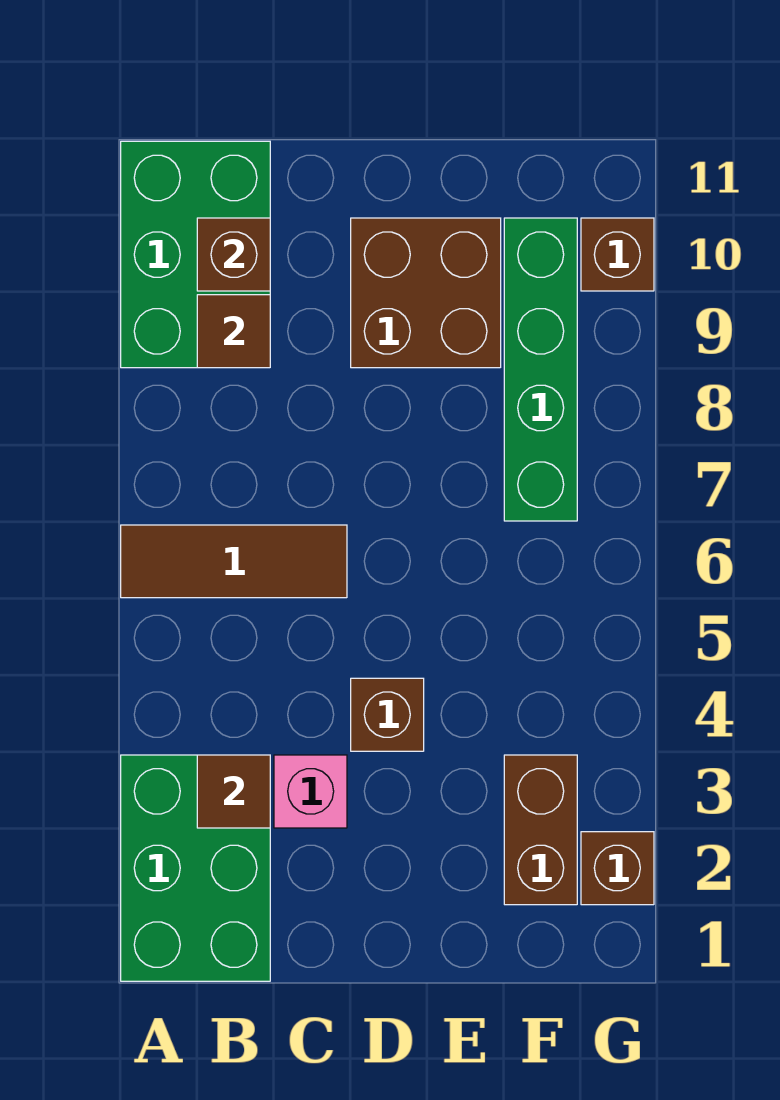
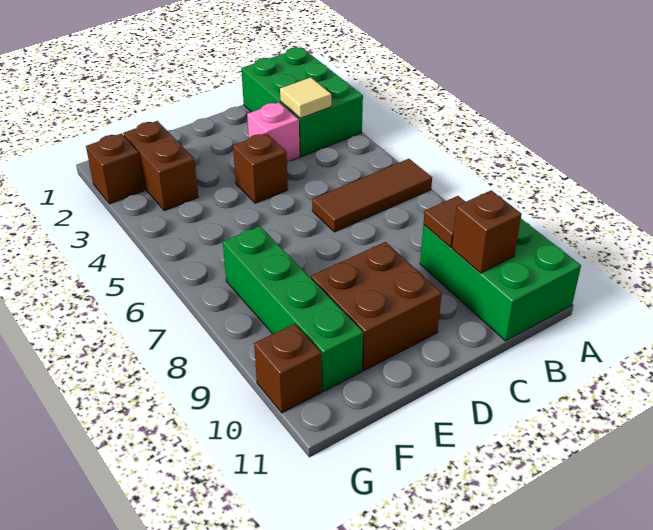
brown 1x1 tile [197,755,270,828] -> tan 1x1 tile [280,77,331,118]

